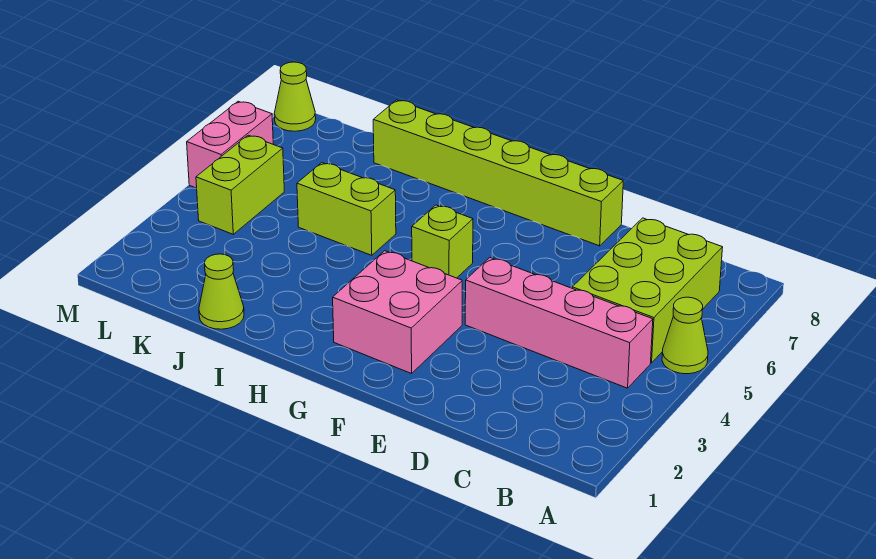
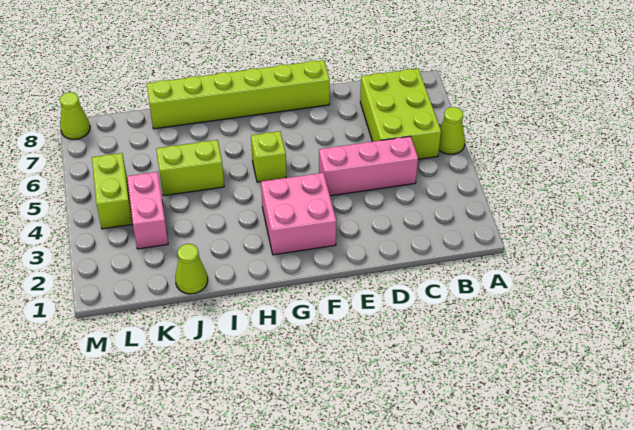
pink 1x4 brick [465,258,653,388] -> pink 1x3 brick [319,136,418,196]
pink 1x2 brick [187,101,273,188] -> pink 1x2 brick moved to [127,172,168,249]

